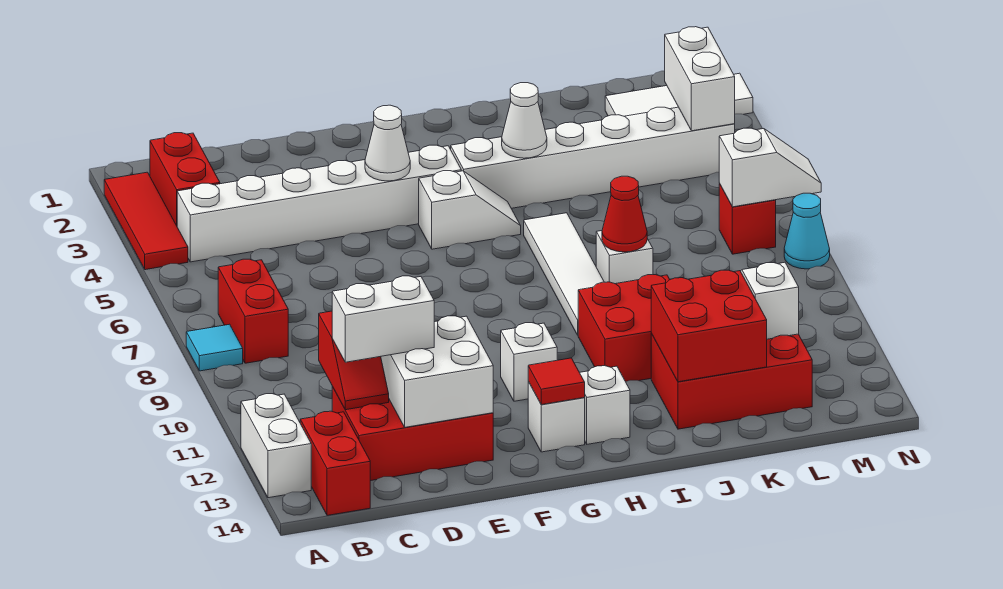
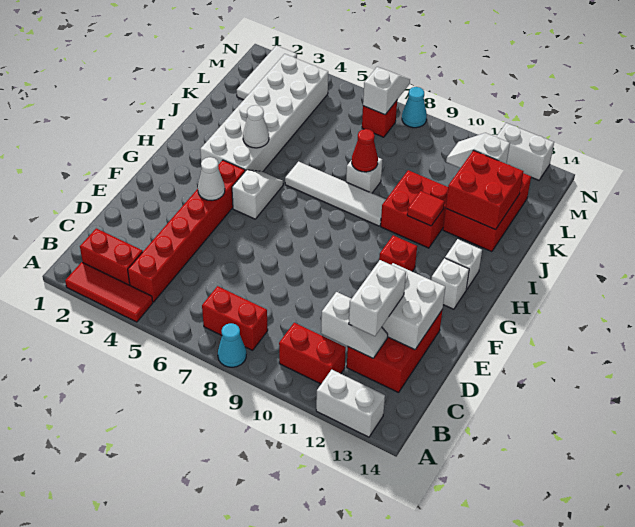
cyan 1x1 tile [186,324,243,371] -> cyan 1x1 cone [218,323,246,367]
white 1x6 brick [177,145,461,262] -> red 1x6 brick [128,160,245,302]
red 1x2 brick [300,411,370,515] -> red 1x2 brick moved to [279,323,346,384]
red 1x2 slope [319,311,389,410] -> white 1x2 slope [321,292,388,358]
white 1x1 brick [501,323,557,401] -> red 1x1 brick [379,235,417,272]
red 1x1 tile [528,358,585,405] -> red 1x1 tile moved to [407,191,445,226]
white 1x6 brick [451,107,735,208] -> white 2x6 brick [200,54,328,172]
white 1x2 brick [665,27,735,131] -> white 1x2 brick moved to [496,123,554,180]

